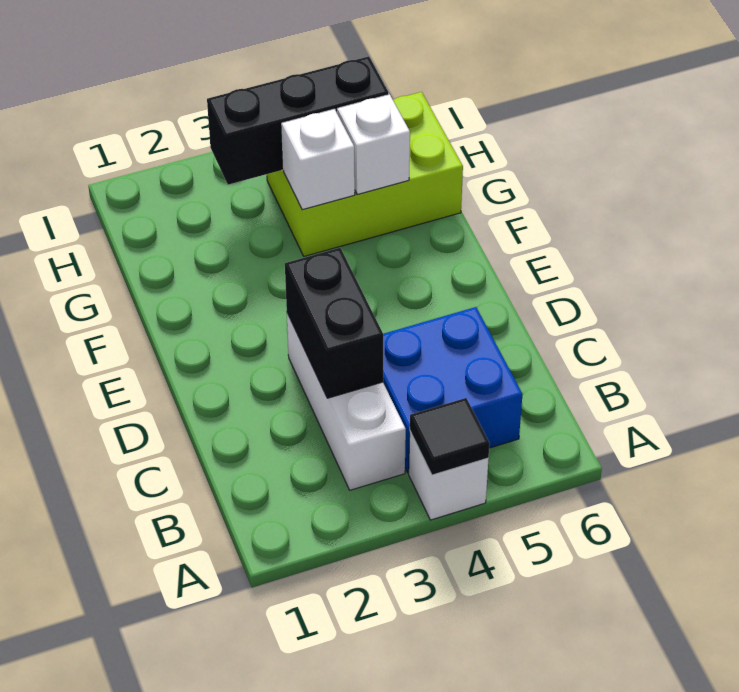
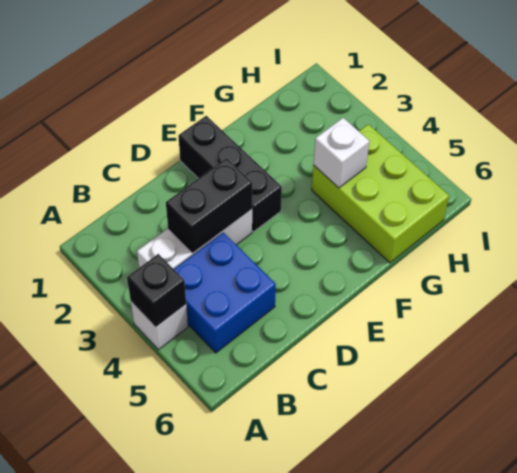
black 1x1 tile [410,398,489,475] -> black 1x1 brick [127,254,186,327]
white 1x1 brick [337,94,410,194] -> none
black 1x3 brick [207,56,389,185] -> black 1x3 brick moved to [178,116,282,232]

